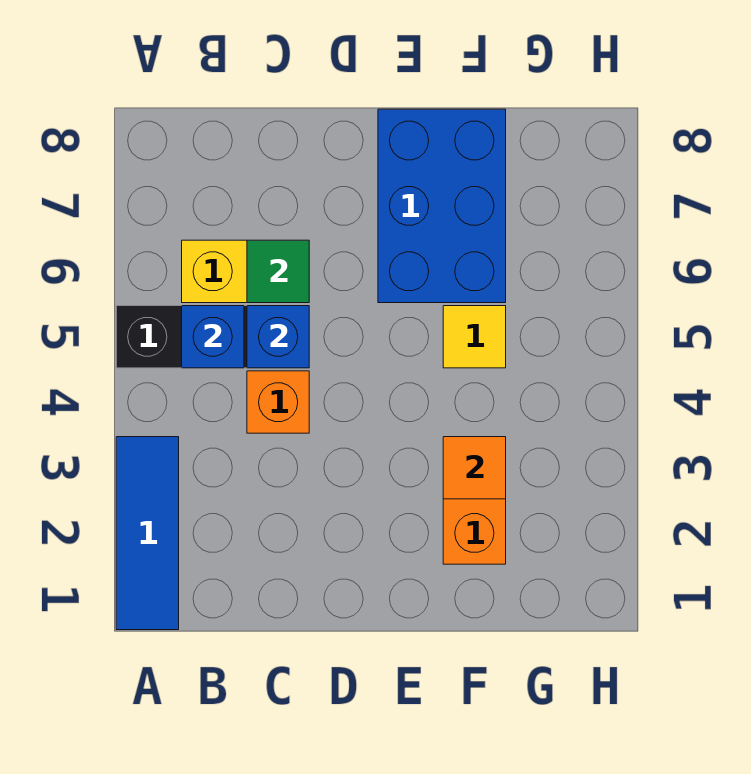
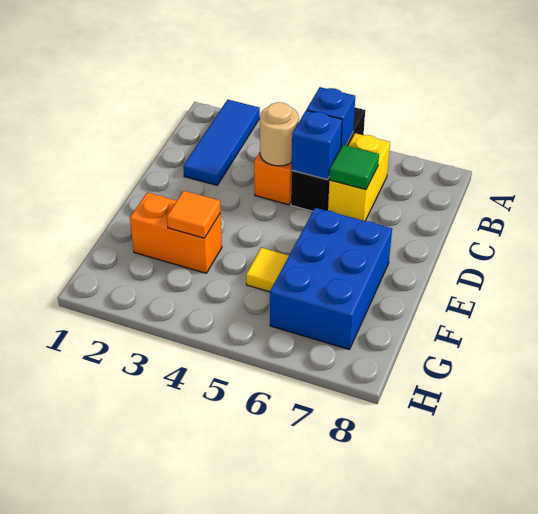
blue 1x3 tile [116,437,179,630] -> blue 1x3 tile turned to [183,100,260,185]
none -> tan 1x1 round brick [260,102,299,166]
blue 2x3 brick [378,109,506,303] -> blue 2x3 brick turned to [270,208,392,350]

